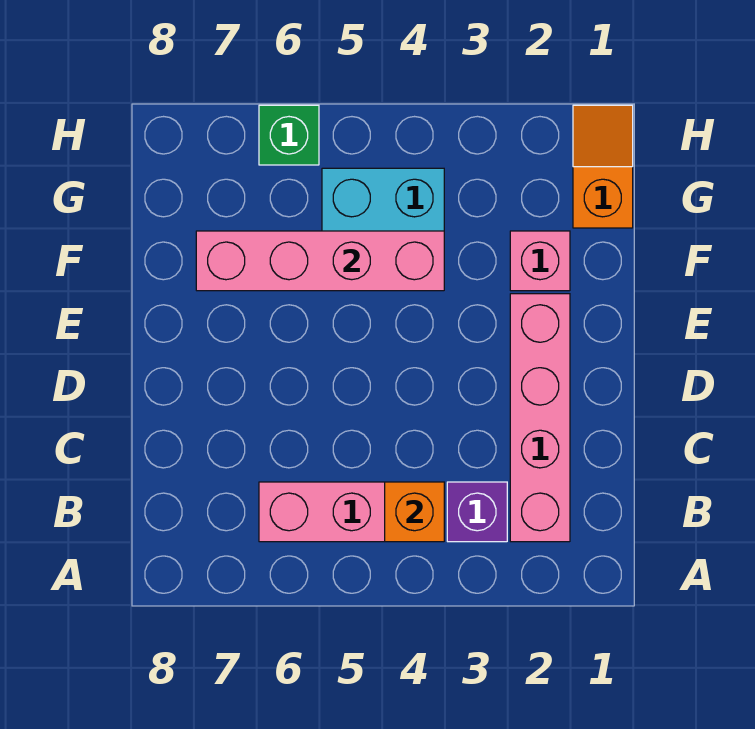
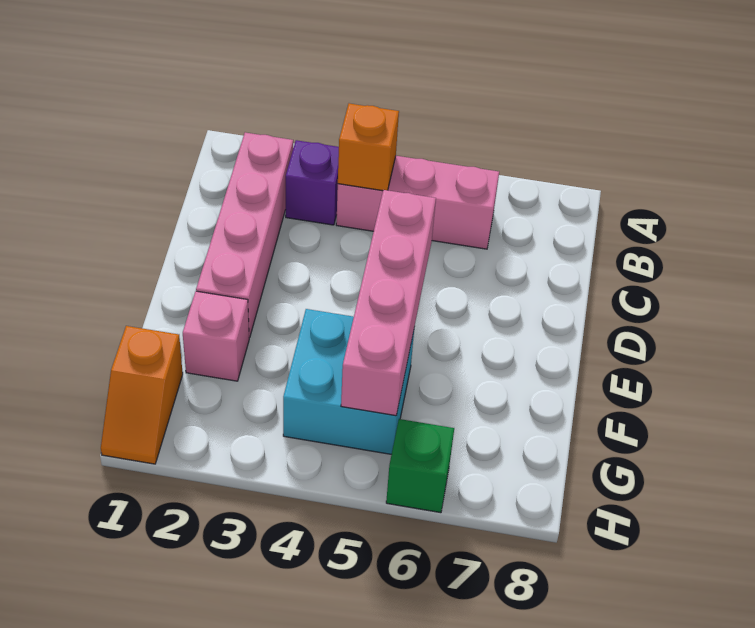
pink 1x4 brick [196,231,444,291] -> pink 1x4 brick turned to [341,190,436,416]

